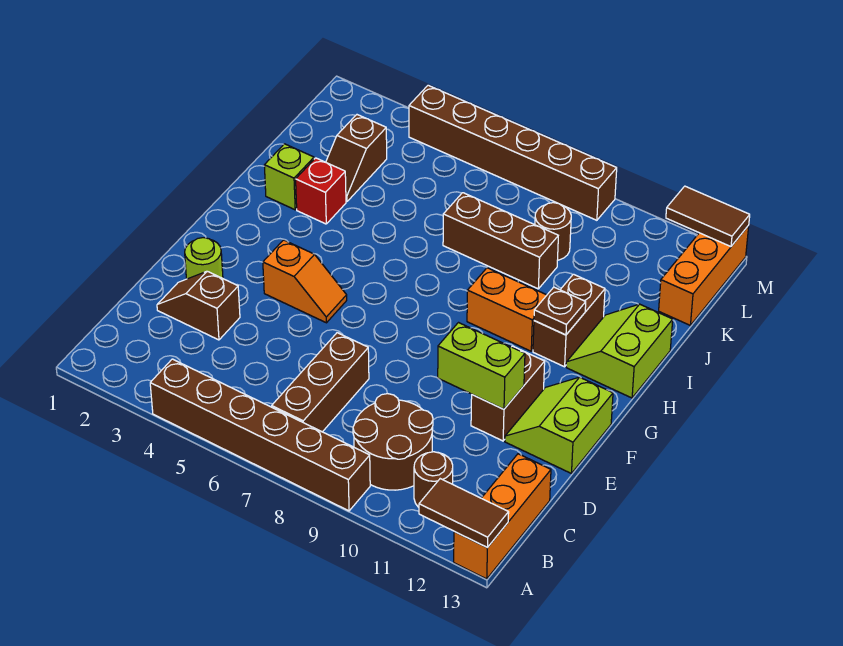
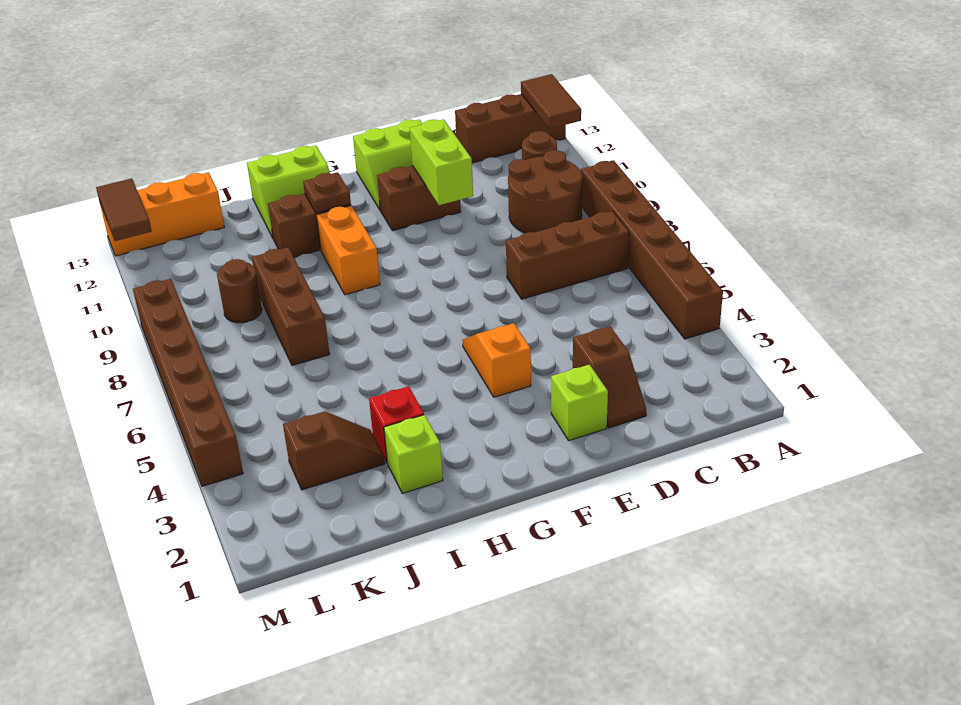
orange 1x3 brick [454,454,551,579] -> brown 1x3 brick [455,94,566,163]
lime 1x1 round brick [185,238,223,279] -> lime 1x1 brick [551,365,608,441]

